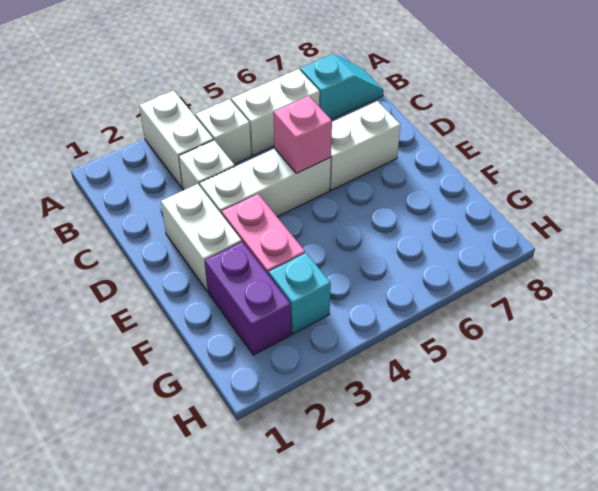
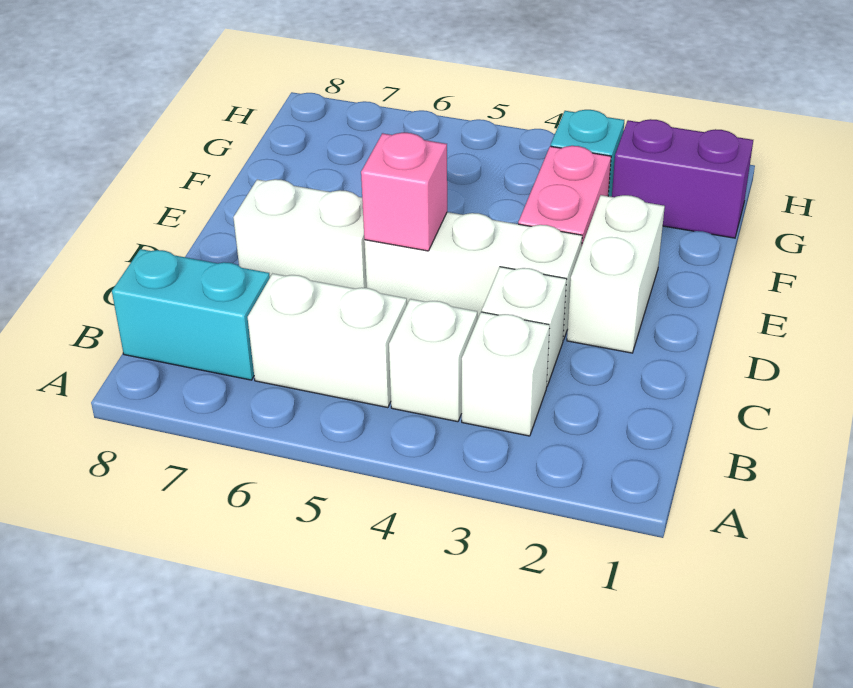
white 1x2 brick [139,90,213,188] -> white 1x1 brick [462,312,550,436]
cyan 1x2 slope [300,54,384,120] -> cyan 1x2 brick [112,249,270,380]
purple 1x2 brick [205,242,291,355] -> purple 1x2 brick turned to [612,119,753,238]

